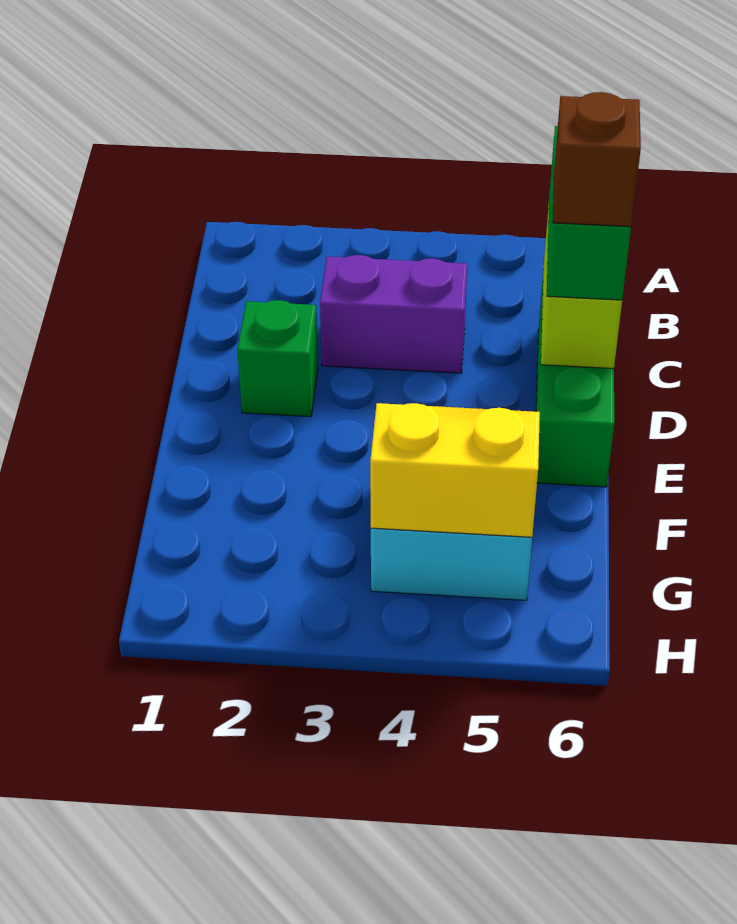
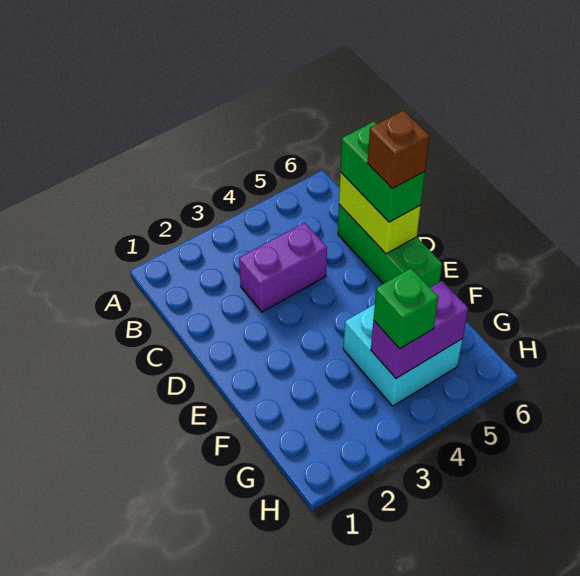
green 1x1 brick [237,300,318,417] -> green 1x1 brick moved to [373,268,439,349]
yellow 1x2 brick [370,403,540,537] -> purple 1x2 brick [371,281,468,378]

